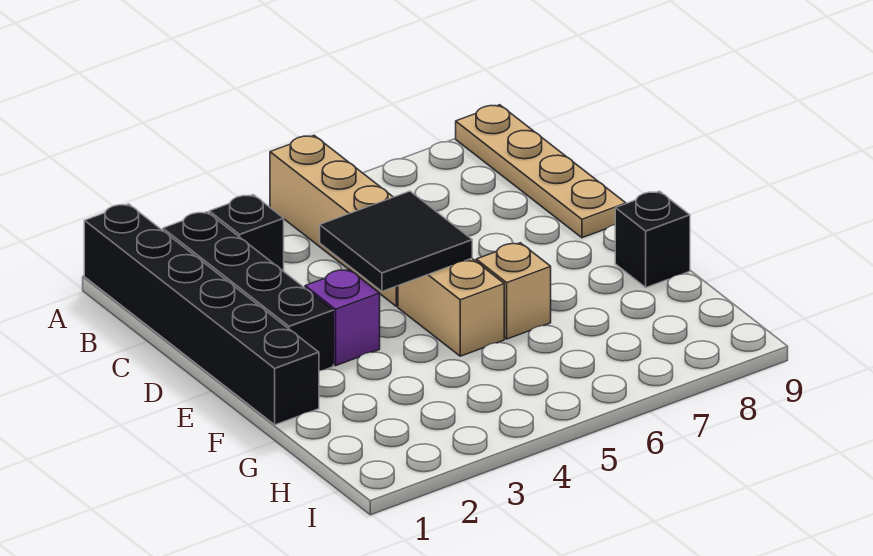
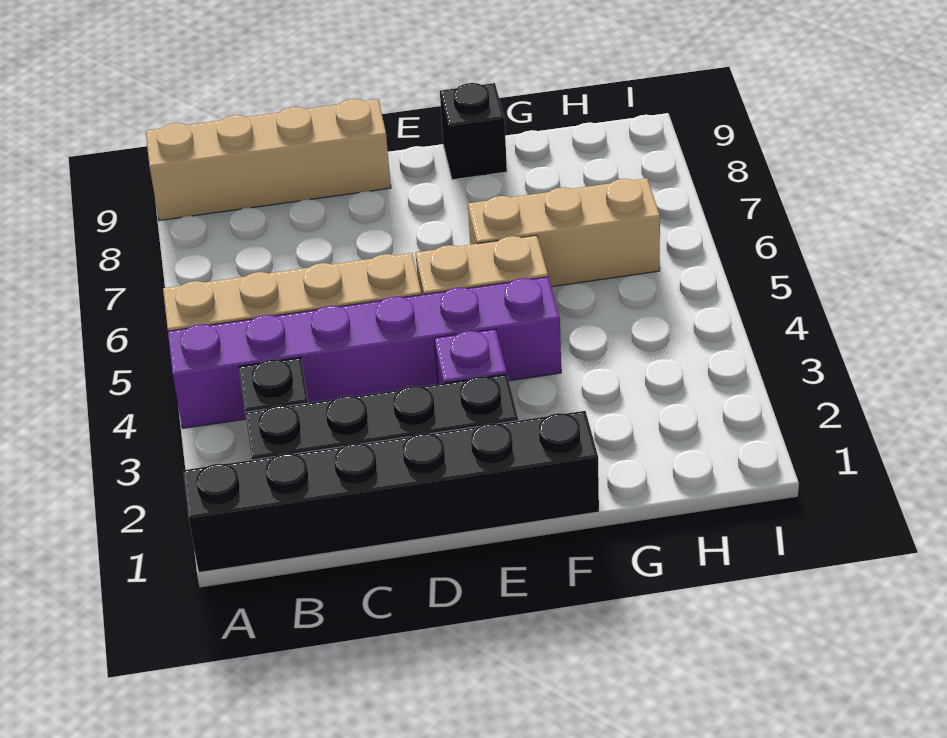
none -> purple 1x6 brick [168,277,561,428]
tan 1x4 plate [456,105,626,238] -> tan 1x4 brick [146,99,391,221]
black 2x2 tile [320,191,472,291] -> none
tan 1x1 brick [476,243,551,339] -> tan 1x3 brick [468,178,660,287]

